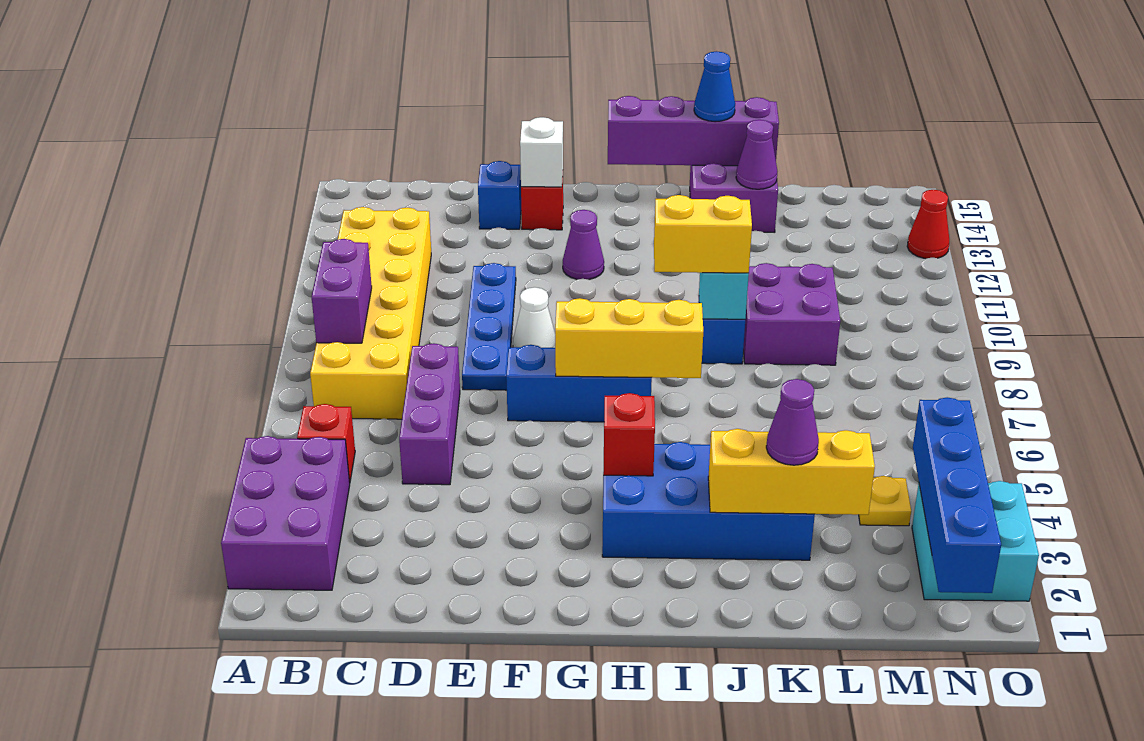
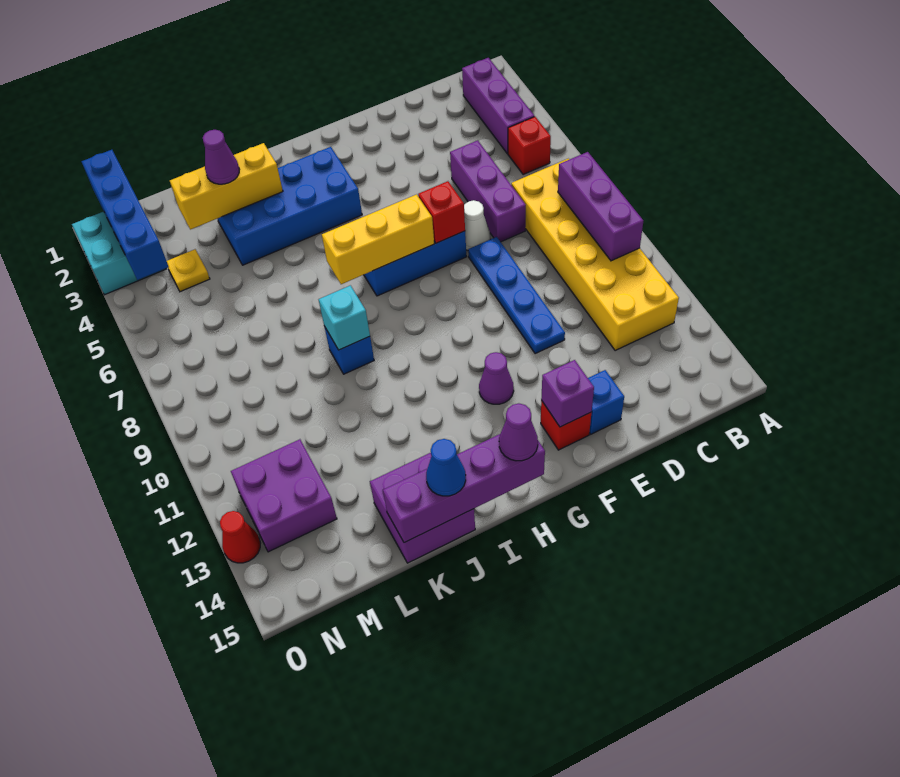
purple 2x3 brick [221,436,350,590] -> purple 1x3 brick [462,58,534,154]
purple 1x2 brick [312,239,372,343] -> purple 1x3 brick [558,152,643,261]
white 1x1 cone [513,287,555,348] -> white 1x1 cone moved to [464,200,490,251]
white 1x1 brick [520,117,563,187] -> purple 1x1 brick [541,360,594,427]
red 1x1 brick [603,393,655,476] -> red 1x1 brick moved to [418,181,465,243]
yellow 1x2 brick [654,195,752,273] -> none
purple 2x2 brick [743,263,840,365] -> purple 2x2 brick moved to [231,439,337,552]
purple 1x1 cone [736,120,777,189] -> purple 1x1 cone moved to [499,403,538,461]

